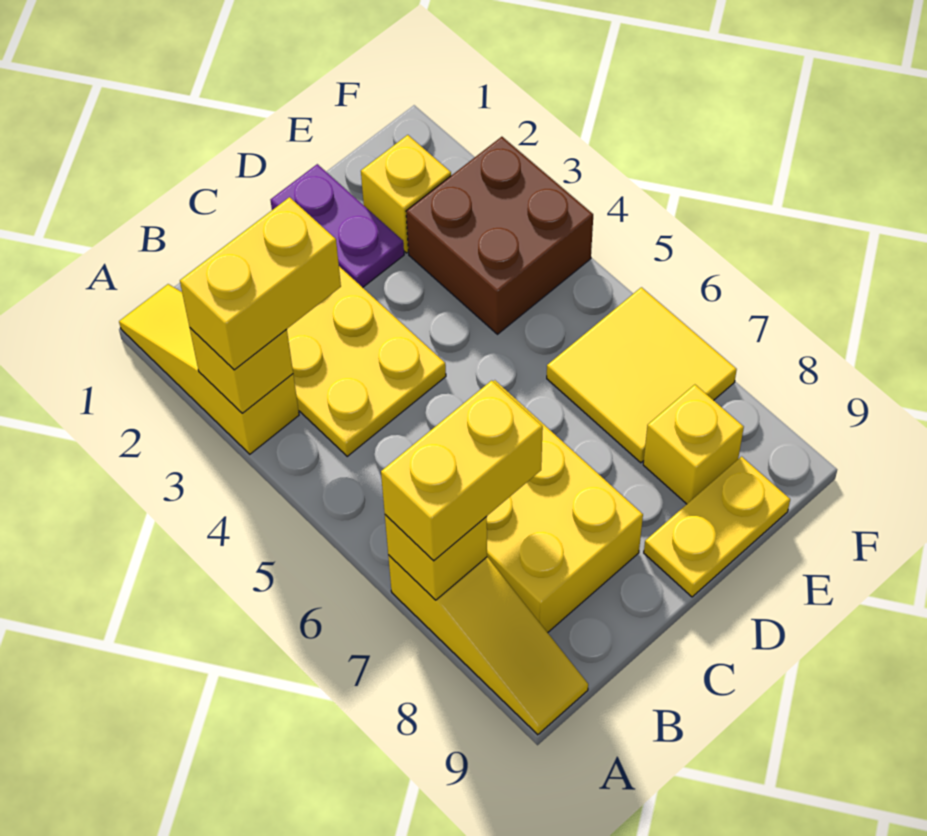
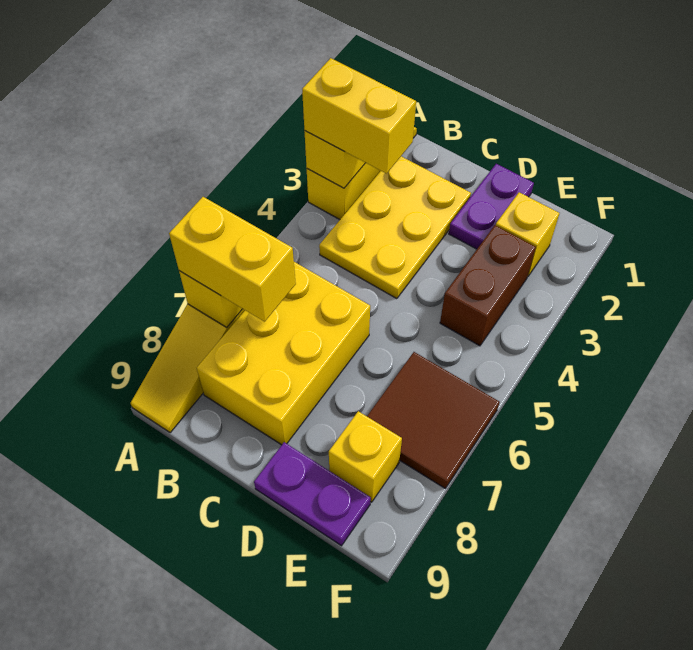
yellow 1x2 plate [644,457,790,597] -> purple 1x2 plate [254,442,371,546]
brown 2x2 brick [406,137,593,334] -> brown 1x2 brick [440,225,536,346]
yellow 2x2 tile [547,287,737,463] -> brown 2x2 tile [367,352,500,488]

